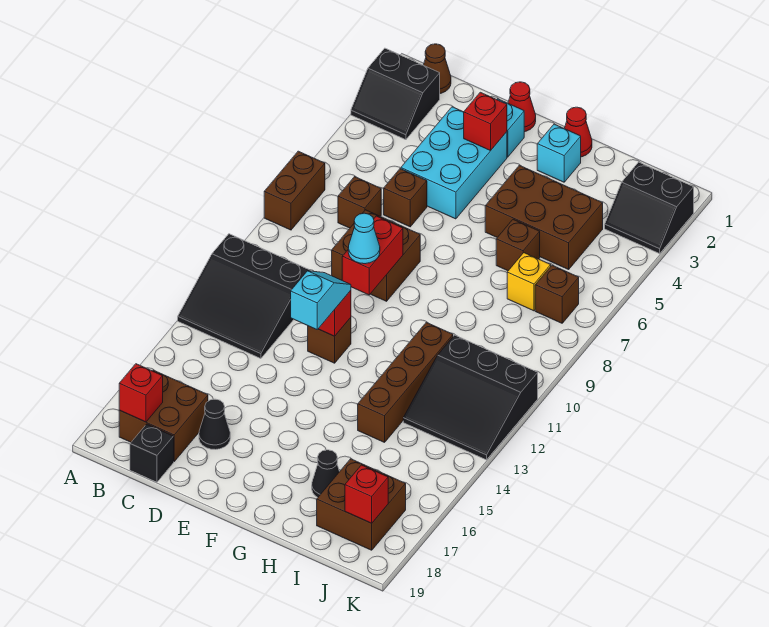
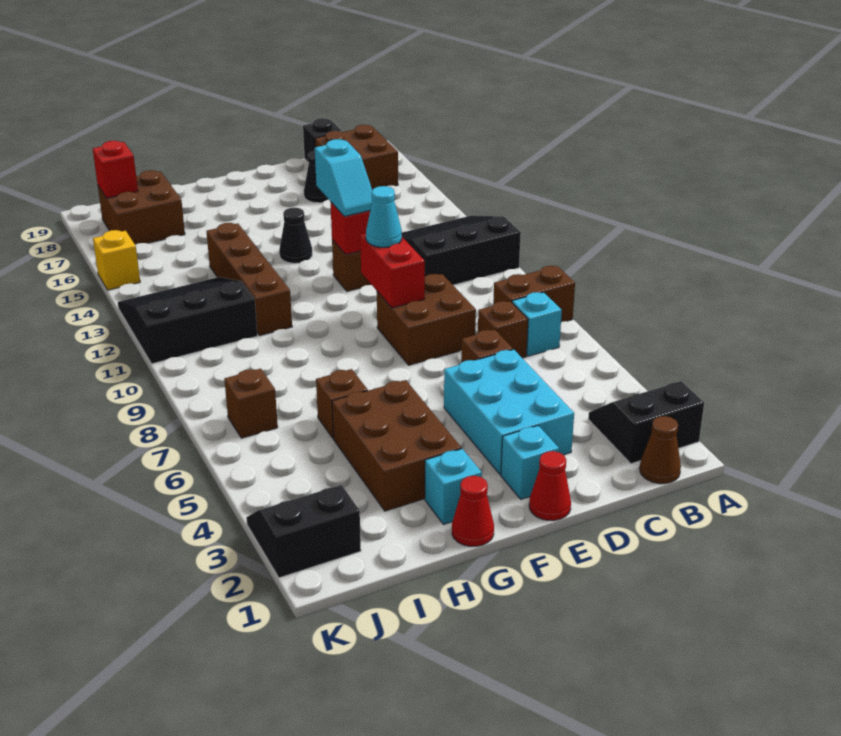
brown 1x2 brick [264,151,325,230] -> brown 1x2 brick turned to [493,266,575,322]
none -> cyan 1x1 brick [512,292,562,356]
red 1x1 brick [119,364,163,422] -> none
red 1x1 brick [464,92,507,151] -> none
brown 2x3 brick [485,165,603,269] -> brown 2x3 brick turned to [332,380,461,511]
black 1x1 cone [312,450,340,497] -> black 1x1 cone moved to [279,208,312,263]
yellow 1x1 brick [507,253,551,311] -> yellow 1x1 brick moved to [93,230,140,290]

